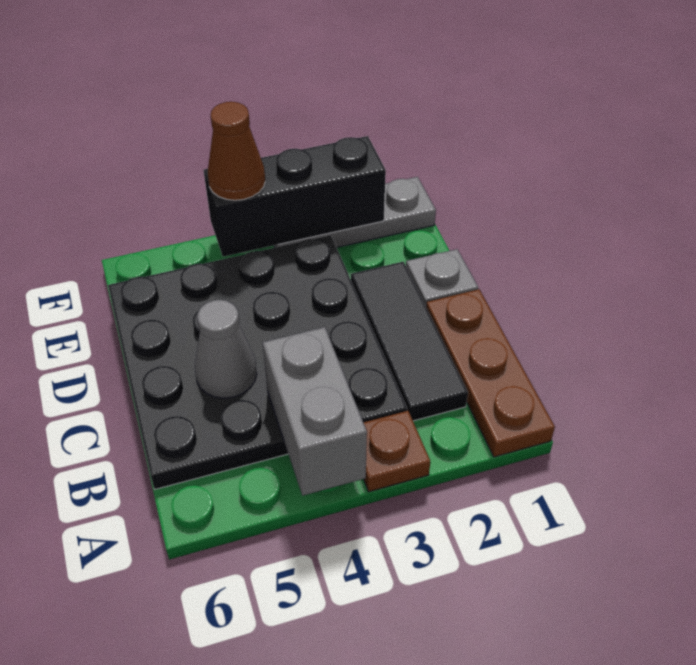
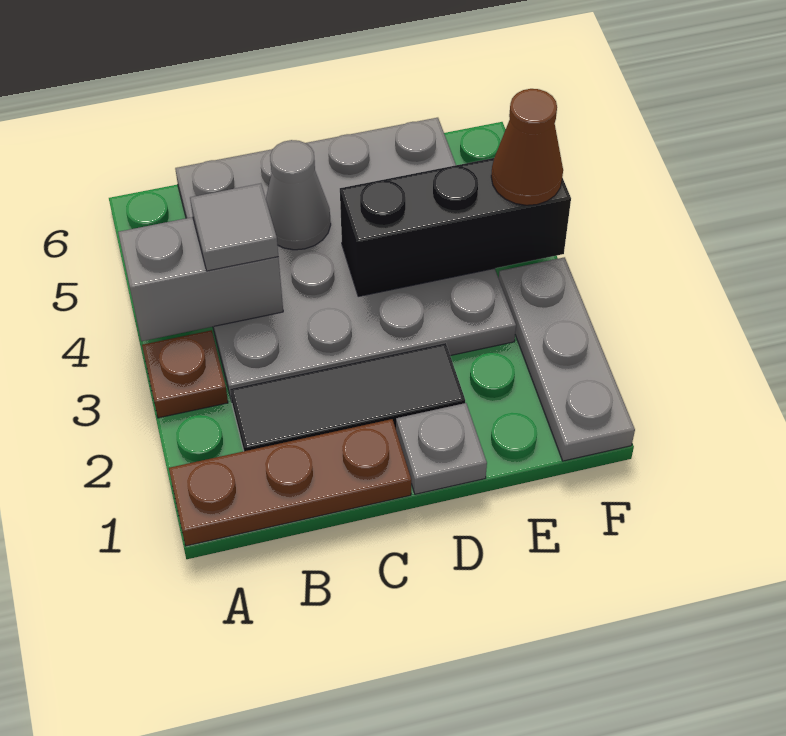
black 4x4 plate [108,235,407,489] -> grey 4x4 plate [175,118,516,401]
none -> grey 1x1 tile [190,183,278,271]
black 1x3 brick [203,136,386,257] -> black 1x3 brick turned to [340,158,571,296]

